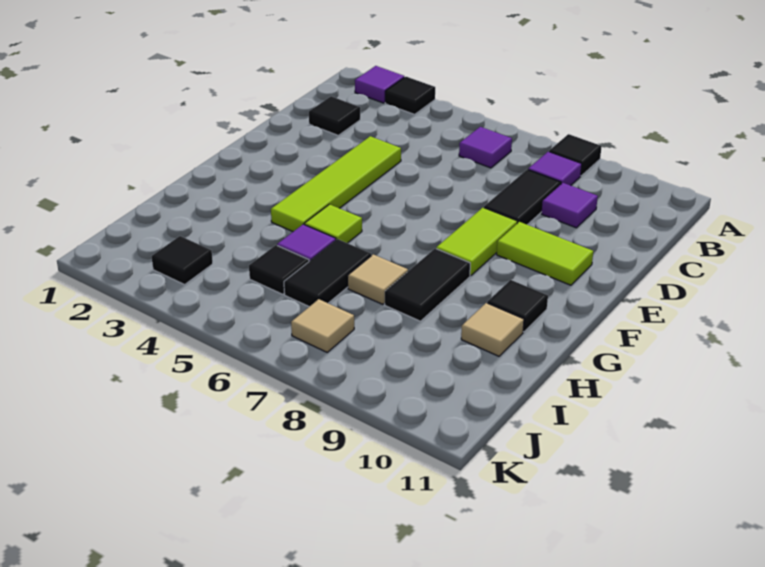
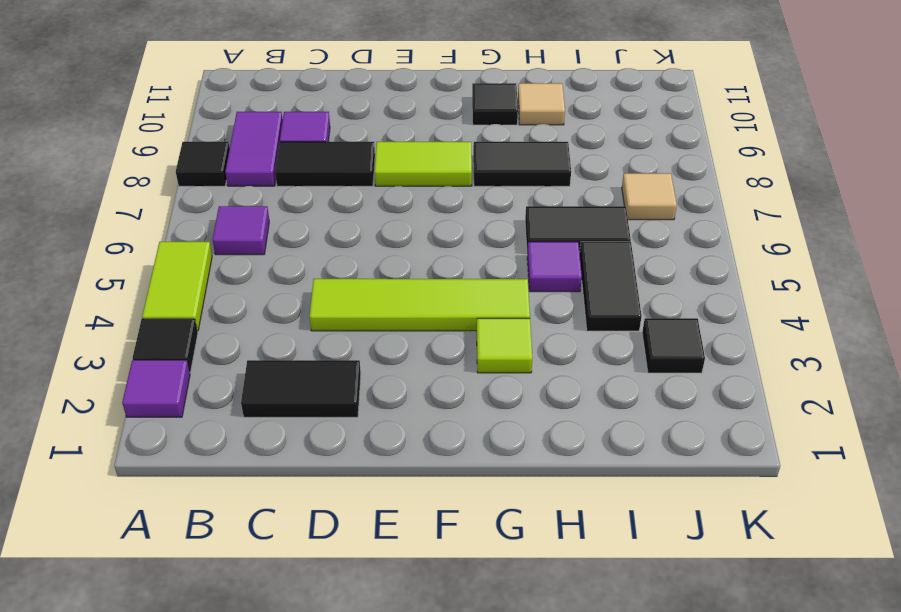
purple 1x1 tile [528,152,582,186] -> purple 1x2 tile [225,112,283,186]
black 1x1 tile [309,96,360,135] -> black 1x2 tile [241,360,361,417]
lime 1x2 tile [497,222,593,285] -> lime 1x2 tile moved to [142,242,212,331]
lime 1x1 tile [304,204,362,243] -> lime 1x1 tile moved to [477,318,532,373]
tan 1x1 tile [348,254,408,304] -> none
black 1x1 tile [249,245,309,294] -> black 1x2 tile [580,242,642,331]

